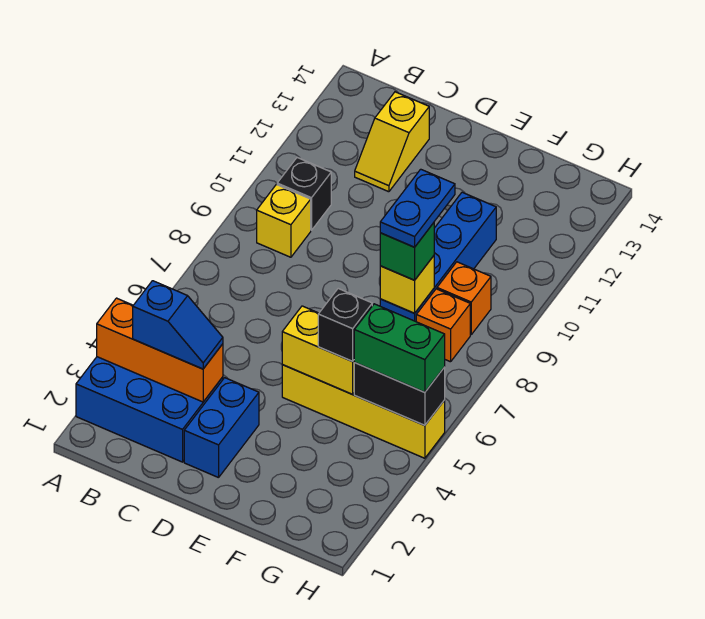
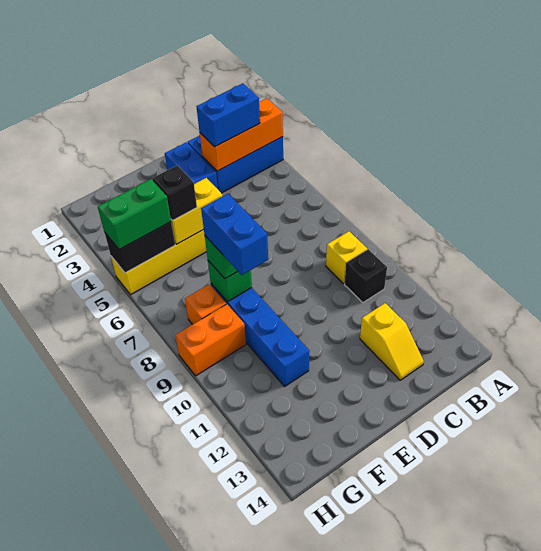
blue 1x2 slope [133,281,223,369] -> blue 1x2 brick [196,83,260,147]
yellow 1x2 slope [355,92,429,192] -> yellow 1x2 slope turned to [360,303,424,380]
yellow 1x1 brick [380,256,434,313] -> green 1x1 brick [208,261,252,302]
blue 1x2 plate [380,169,455,247] -> blue 1x2 brick [201,194,268,275]
orange 1x1 brick [437,262,491,334] -> orange 1x2 brick [175,304,246,376]

